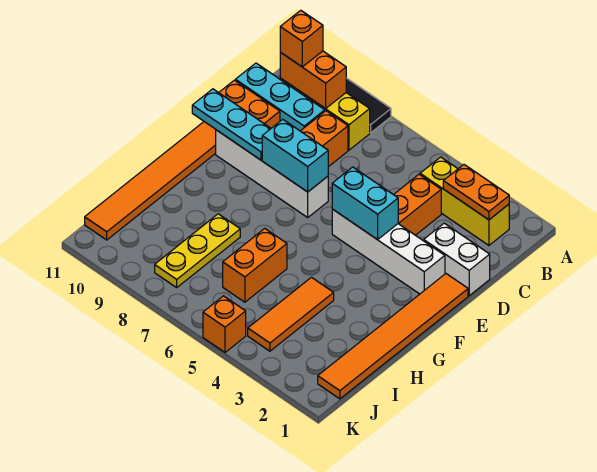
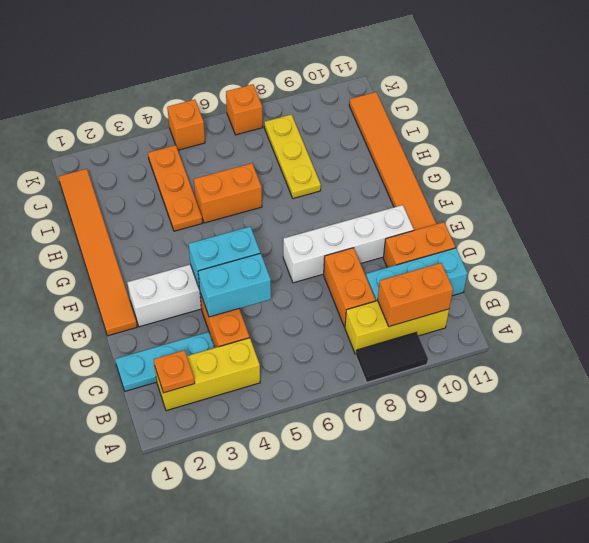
orange 1x2 plate [443,165,509,220] -> orange 1x1 plate [154,350,195,393]
orange 1x1 brick [280,10,323,67] -> orange 1x1 brick moved to [226,84,263,135]
white 1x2 brick [424,223,490,296] -> none
cyan 1x2 brick [262,119,328,192] -> cyan 1x2 brick moved to [198,253,271,317]
cyan 1x3 plate [192,89,271,160] -> cyan 1x3 plate moved to [115,332,215,391]
orange 1x3 tile [248,277,334,351] -> orange 1x3 plate [148,145,202,231]
orange 1x2 brick [223,229,287,302] -> orange 1x2 brick turned to [194,163,262,223]

